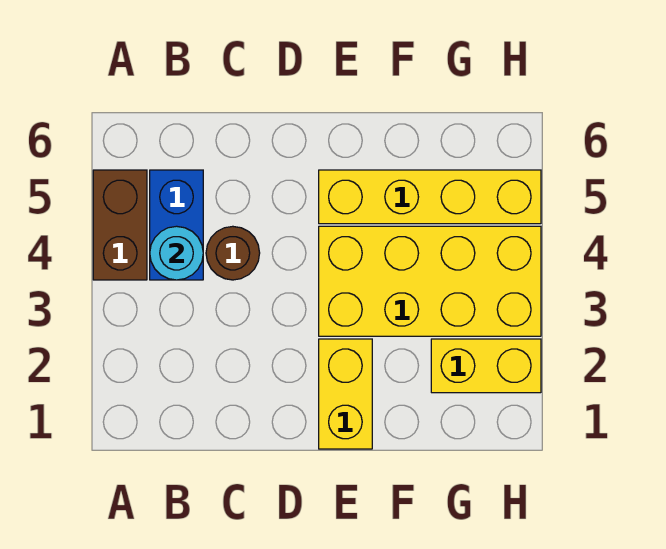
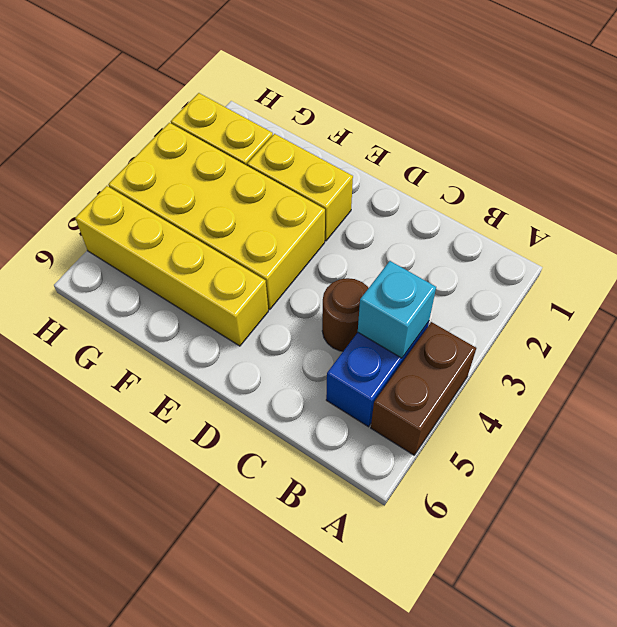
cyan 1x1 round brick [150,226,203,280] -> cyan 1x1 brick [358,261,436,358]
yellow 1x2 brick [319,339,372,449] -> yellow 1x2 brick turned to [247,134,353,241]

